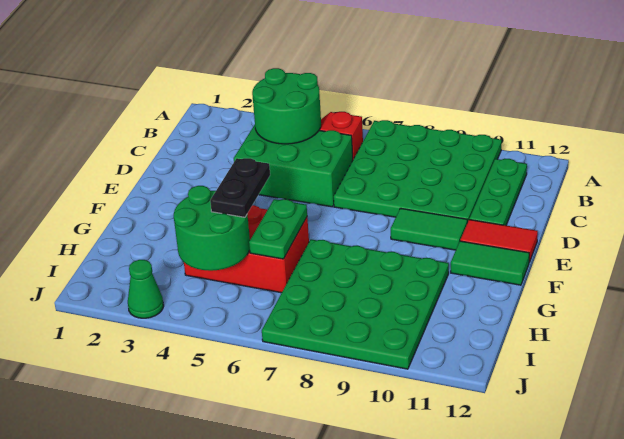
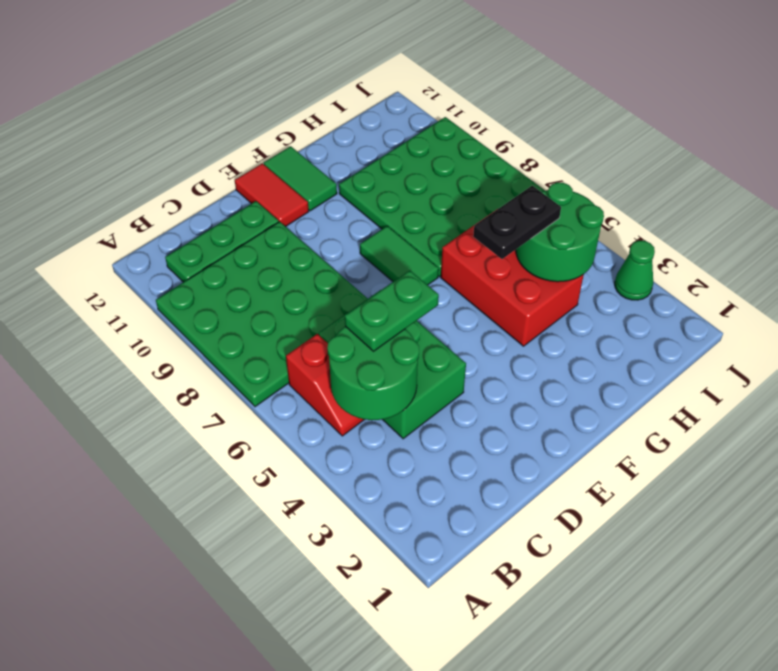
green 1x2 tile [391,208,467,250] -> green 1x2 tile moved to [360,226,439,285]
green 1x2 plate [249,199,307,259] -> green 1x2 plate moved to [345,270,439,351]

